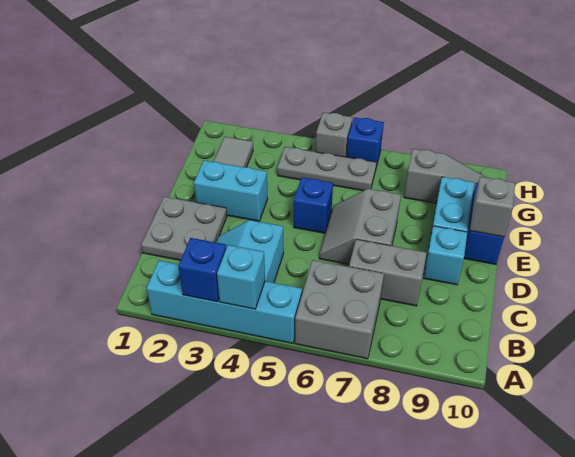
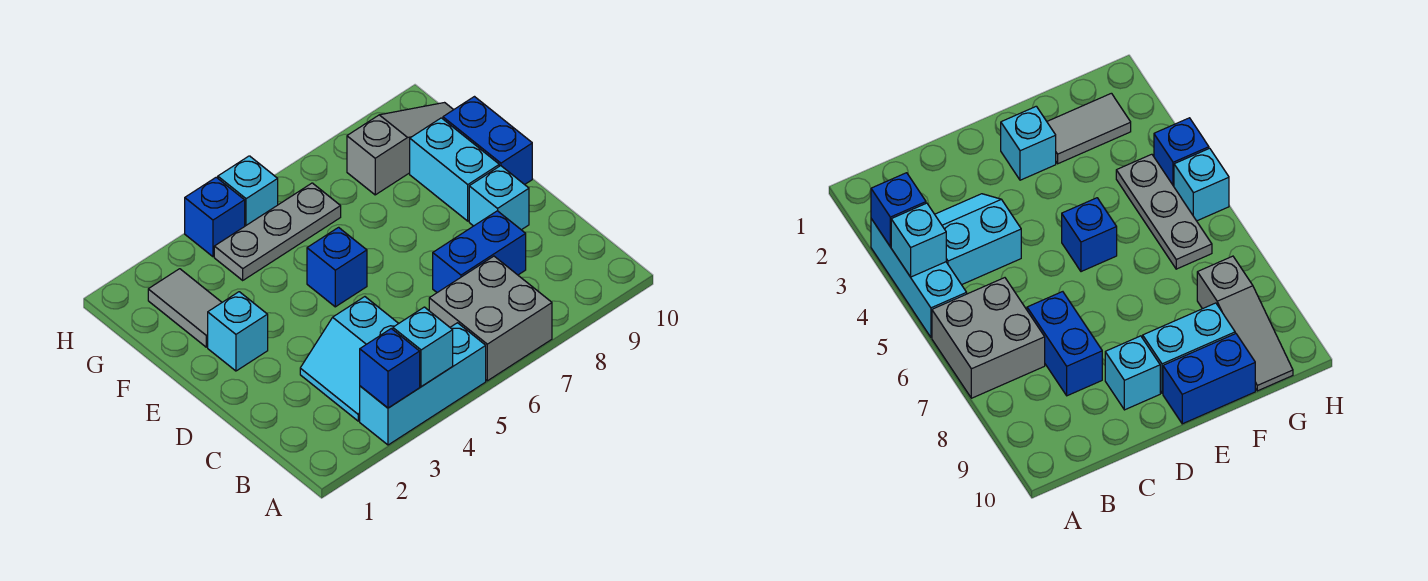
cyan 1x4 brick [147,261,302,343] -> cyan 1x3 brick [360,323,486,445]
grey 2x2 plate [141,197,227,260] -> none
grey 1x2 brick [349,239,427,306] -> blue 1x2 brick [433,211,526,293]
grey 2x2 slope [319,189,401,264] -> none
cyan 1x2 brick [194,160,268,221] -> cyan 1x1 brick [208,292,268,371]
grey 1x1 brick [470,177,515,237] -> none
grey 1x1 brick [316,112,352,157] -> cyan 1x1 brick [218,156,278,226]
blue 1x1 brick [347,117,384,167] -> blue 1x1 brick moved to [185,177,245,257]

